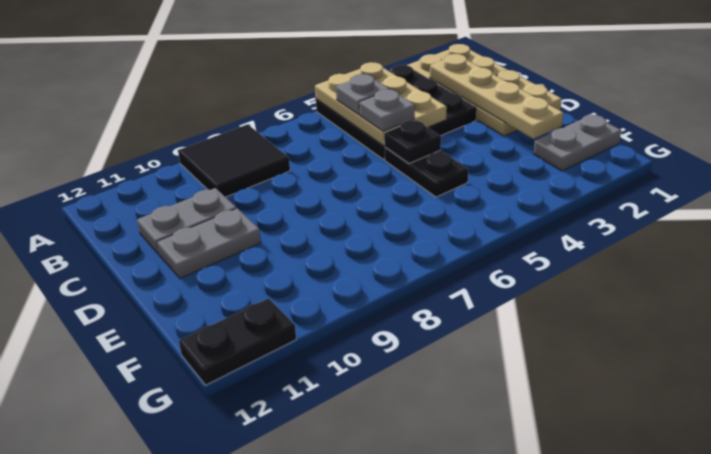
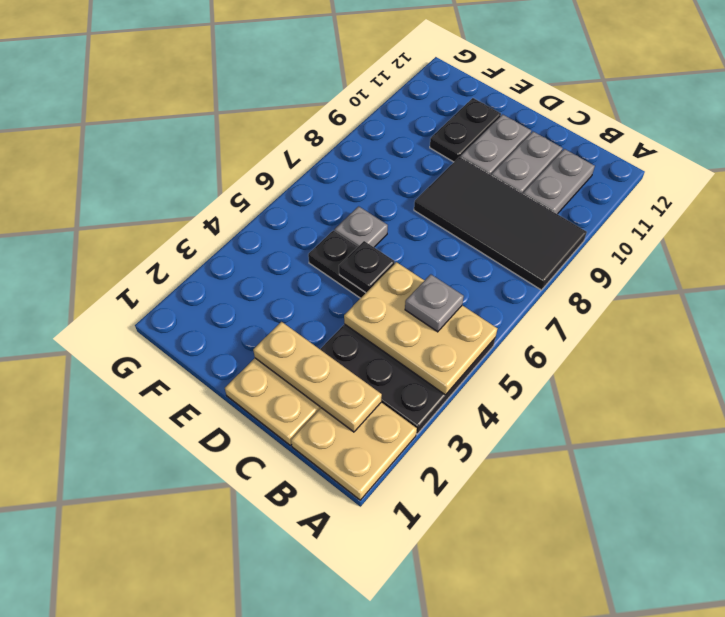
black 2x2 tile [178,124,290,197] -> black 2x4 tile [414,157,587,290]
tan 1x4 plate [430,54,563,139] -> tan 1x3 plate [253,322,382,432]
grey 1x1 plate [359,89,415,131] -> grey 1x1 plate moved to [334,206,388,247]
grey 1x2 plate [534,115,621,171] -> grey 1x2 plate moved to [523,149,595,214]
black 1x2 plate [179,298,296,385] -> black 1x2 plate moved to [430,98,501,162]

